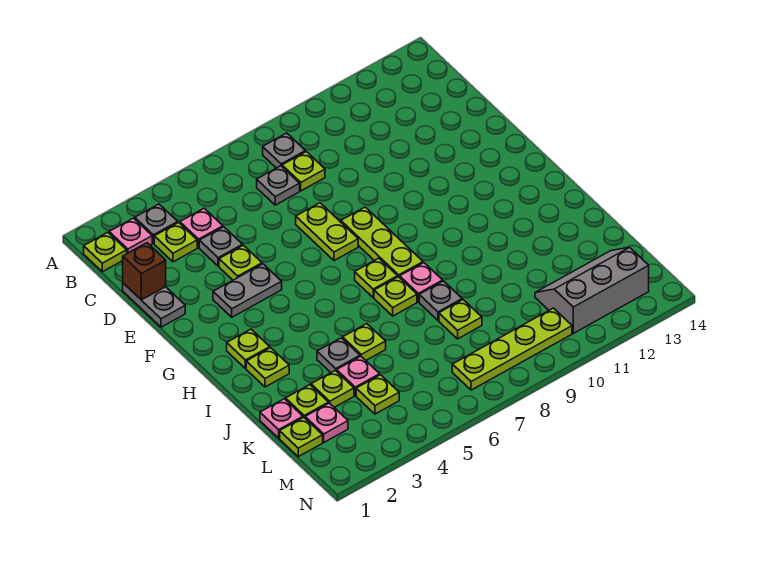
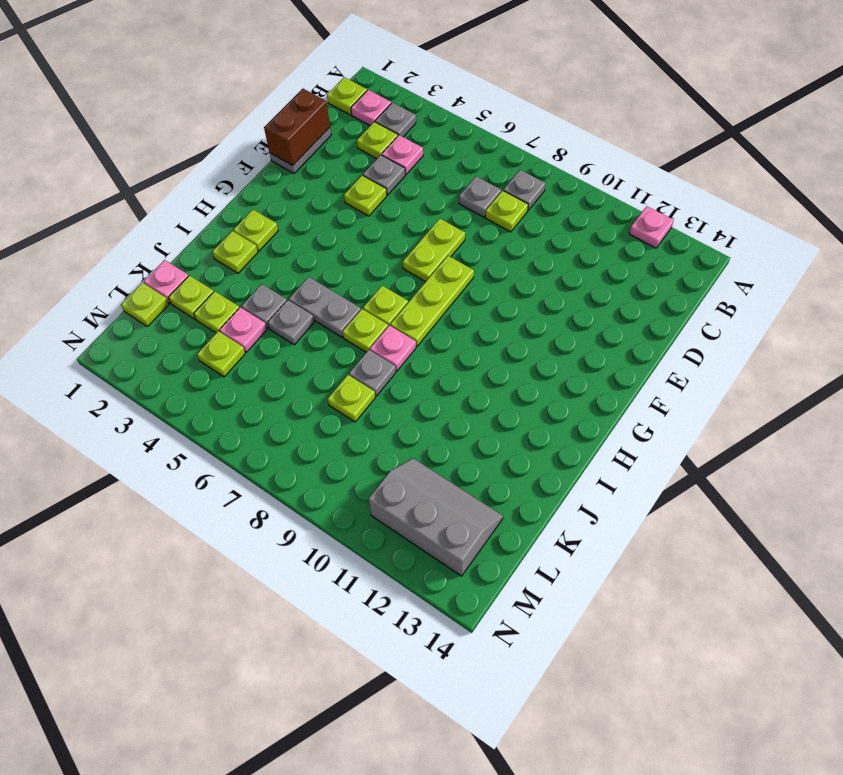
brown 1x1 brick [123,243,166,300] -> brown 1x2 brick [264,89,330,166]
grey 1x2 plate [213,264,282,317] -> grey 1x2 plate moved to [289,277,361,337]
lime 1x1 plate [343,324,386,360] -> grey 1x1 plate [268,300,314,345]
pink 1x1 plate [305,403,348,442] -> pink 1x1 plate moved to [629,206,674,248]
lime 1x4 plate [452,308,572,390] -> none

